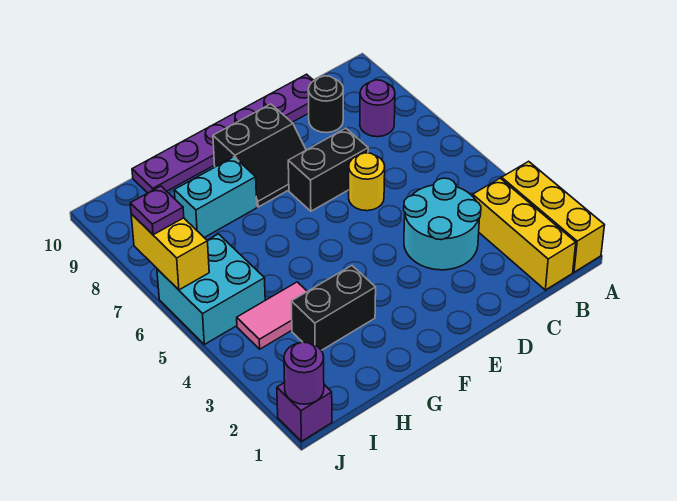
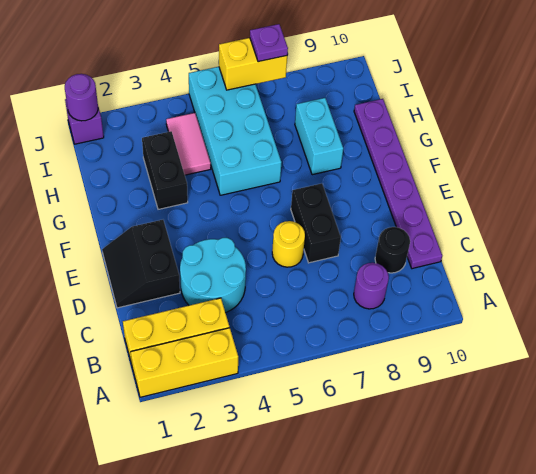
black 2x2 slope [213,104,306,207] -> black 2x2 slope moved to [102,220,180,308]
cyan 2x2 brick [157,234,265,344] -> cyan 2x4 brick [189,67,281,195]

